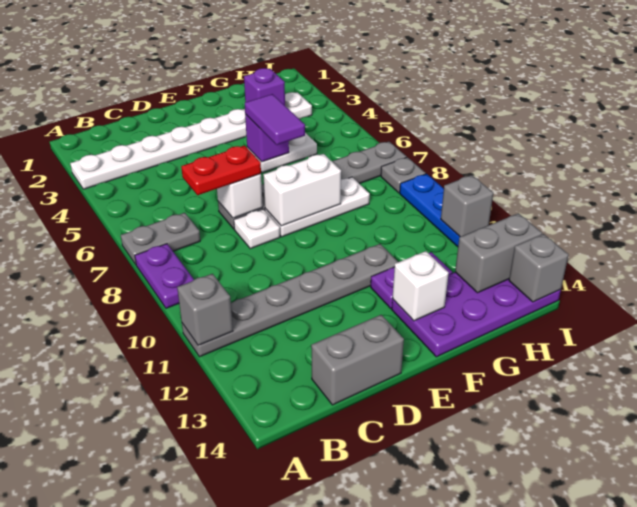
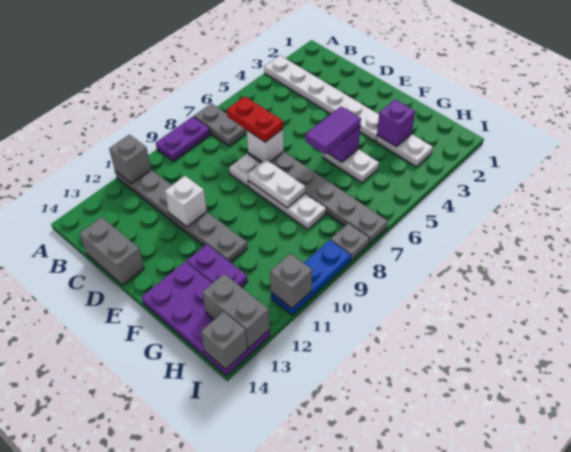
white 1x2 brick [264,154,341,226] -> white 1x2 plate [248,159,305,208]
white 1x1 brick [392,251,449,321] -> white 1x1 brick moved to [165,176,207,227]

